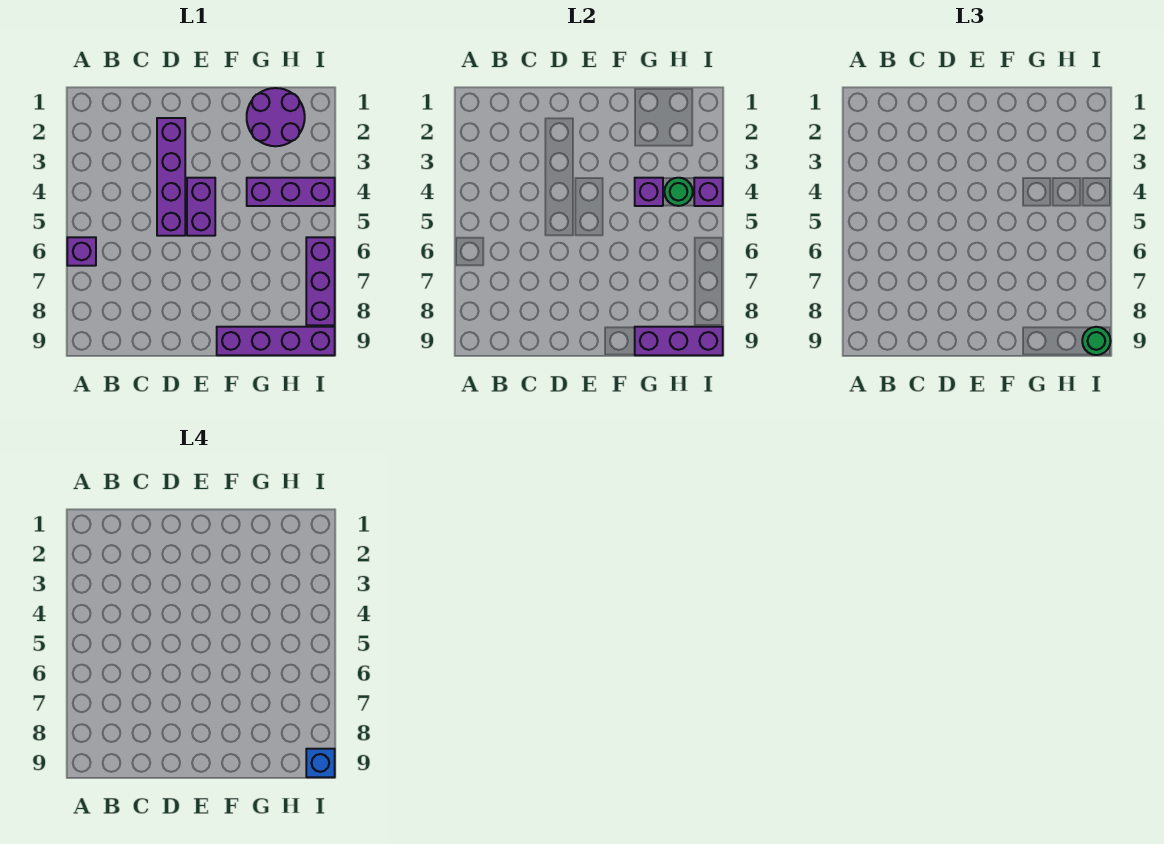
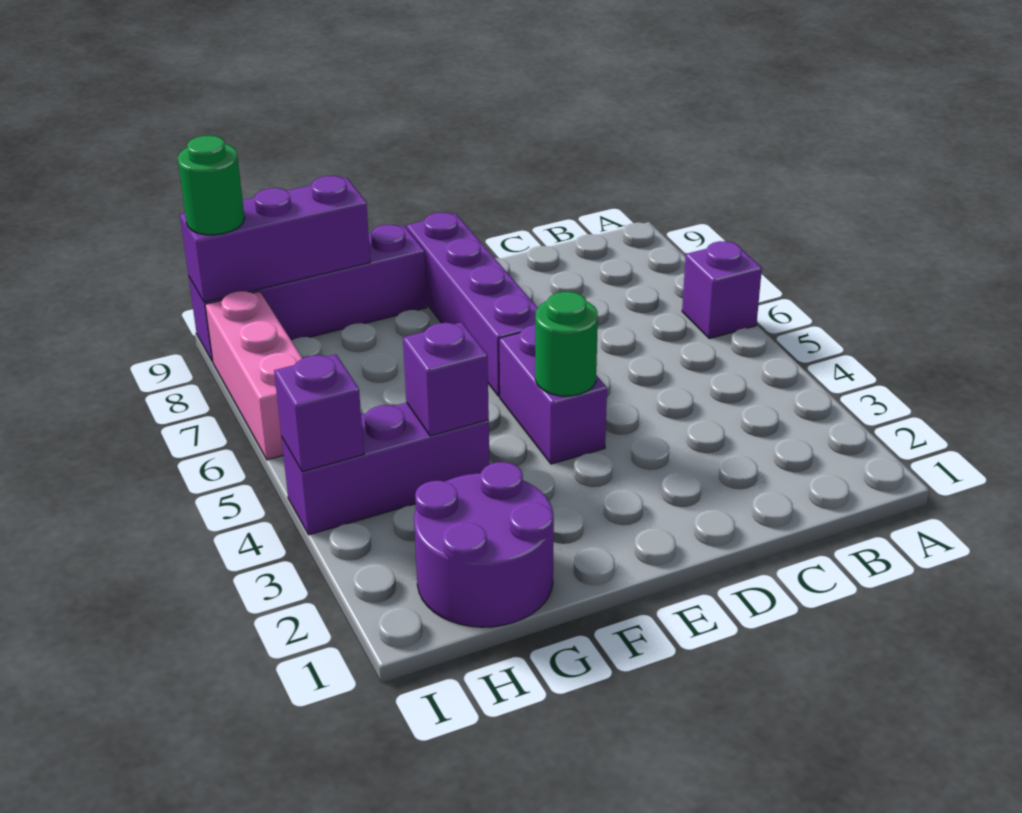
purple 1x4 brick [157,118,185,236] -> purple 1x4 brick moved to [407,212,538,396]
green 1x1 round brick [664,178,693,206] -> green 1x1 round brick moved to [535,292,598,396]
purple 1x3 brick [306,237,335,325] -> pink 1x3 brick [205,291,303,460]
blue 1x1 brick [306,749,335,777] -> none

